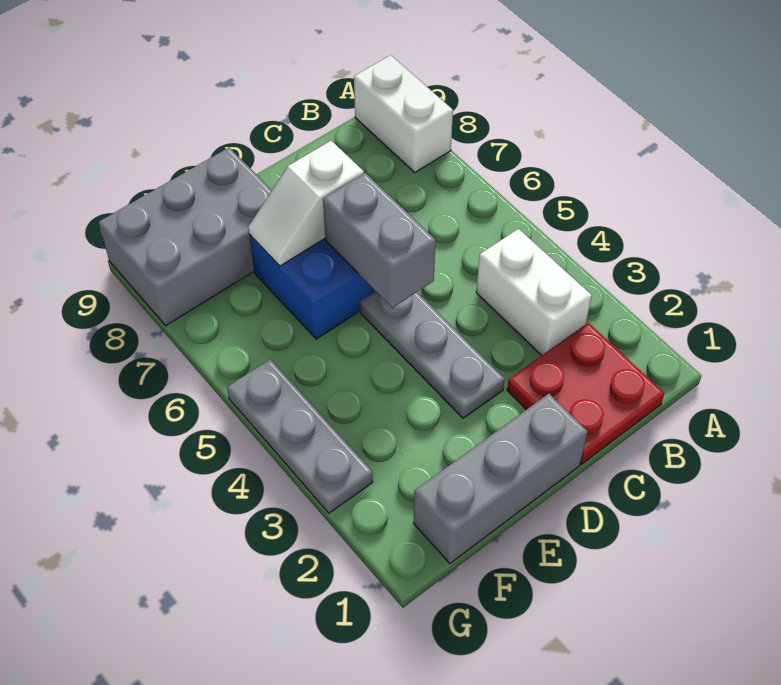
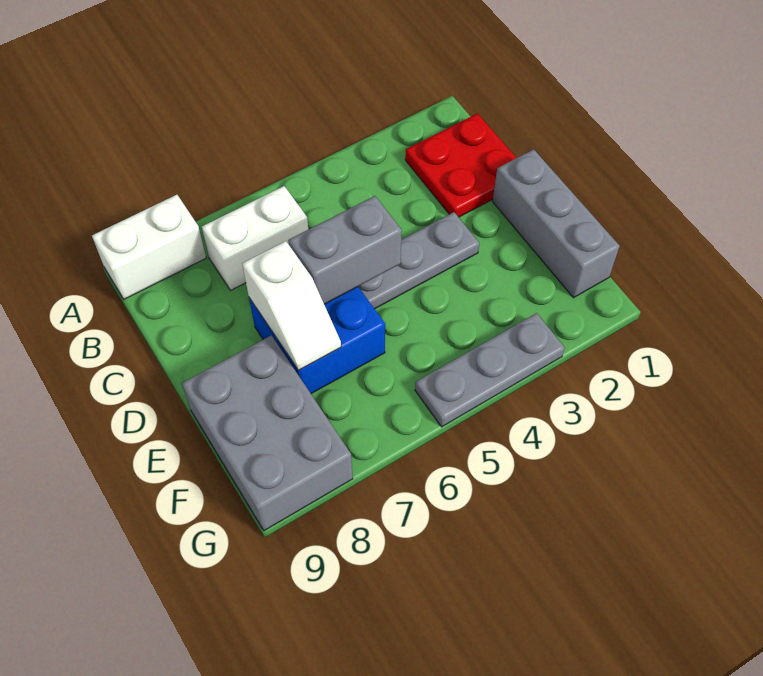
white 1x2 brick [476,229,592,355] -> white 1x2 brick moved to [202,186,308,290]

